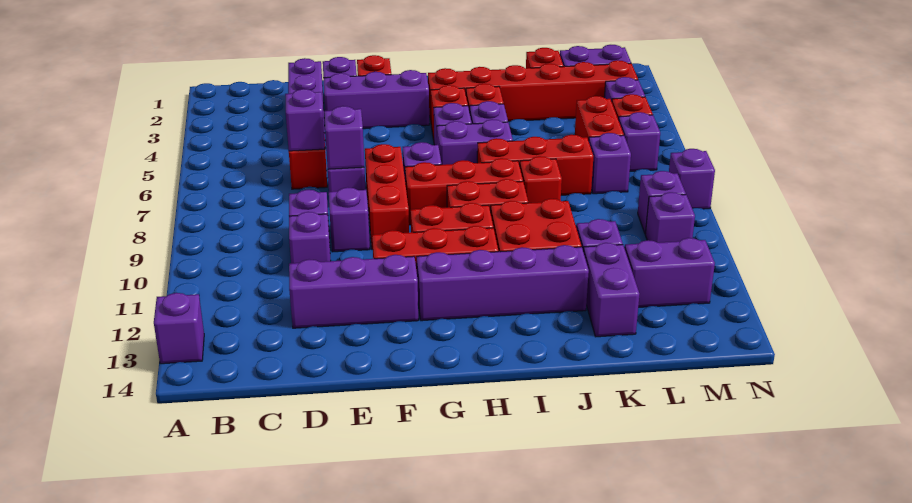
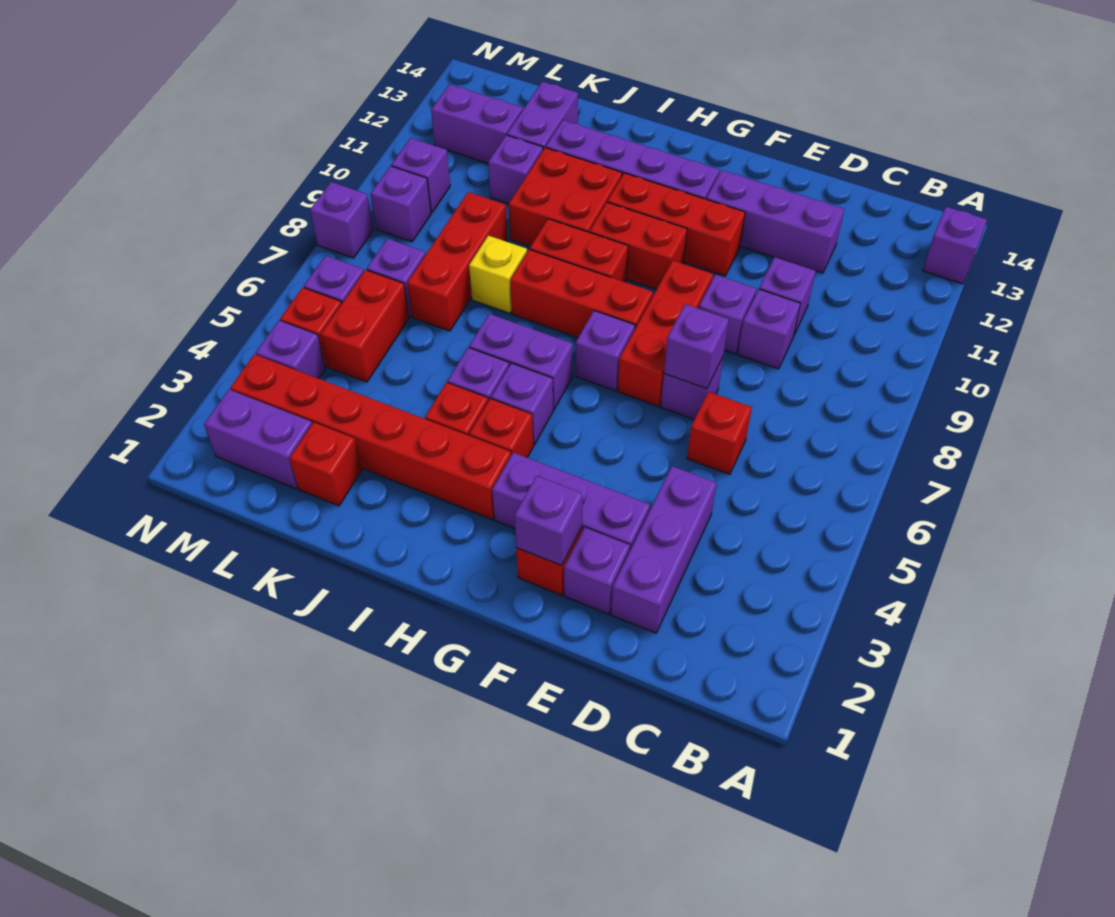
purple 1x1 brick [285,89,325,151] -> purple 1x1 brick moved to [514,476,583,565]
red 1x3 brick [477,135,593,195] -> red 1x3 brick turned to [407,192,508,331]
red 1x1 brick [520,156,562,203] -> yellow 1x1 brick [469,236,527,313]

